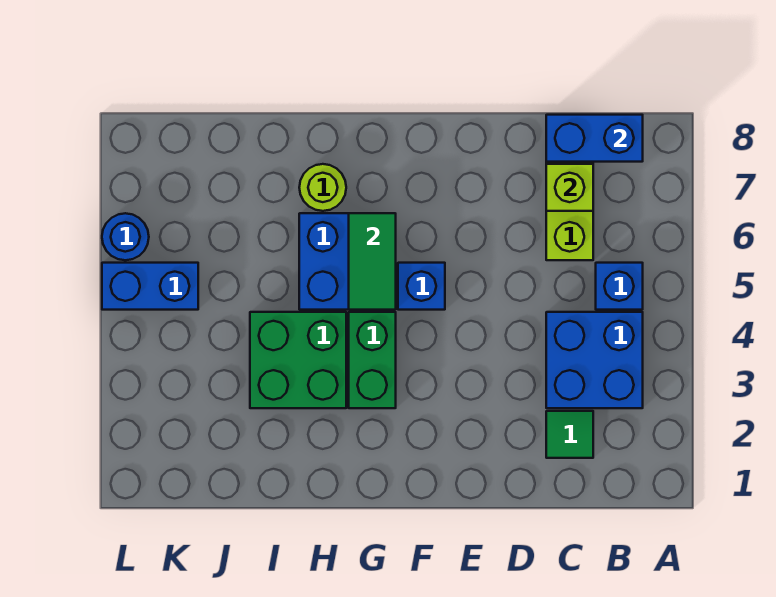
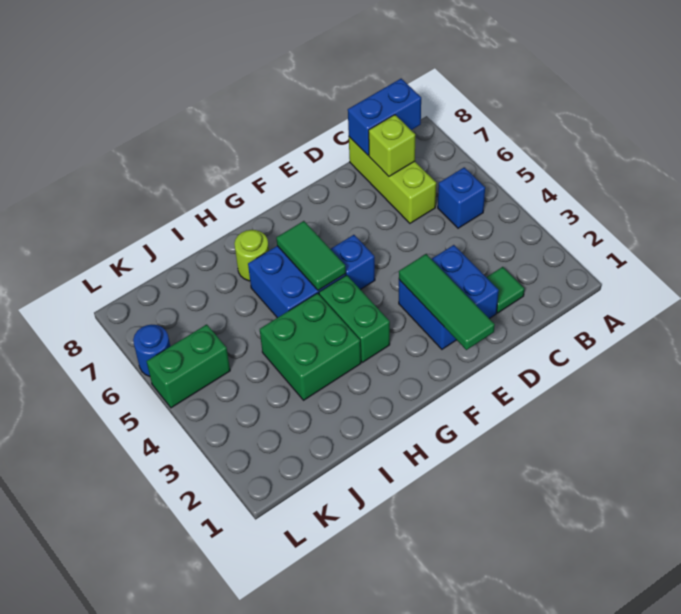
blue 2x2 brick [546,312,643,408] -> blue 2x2 brick moved to [399,245,499,349]
none -> green 1x3 tile [399,254,495,350]
blue 1x2 brick [102,263,198,310] -> green 1x2 brick [147,324,230,408]

